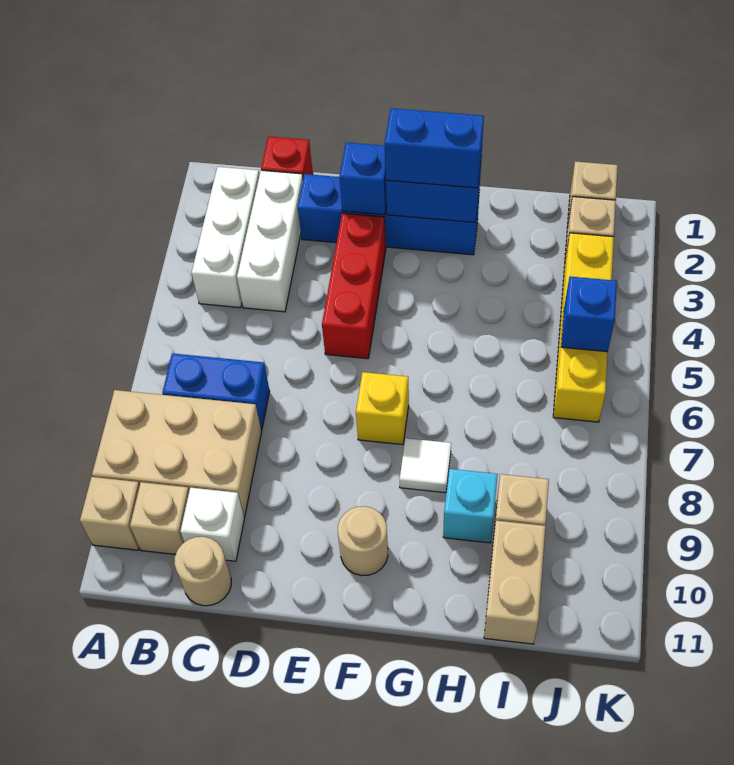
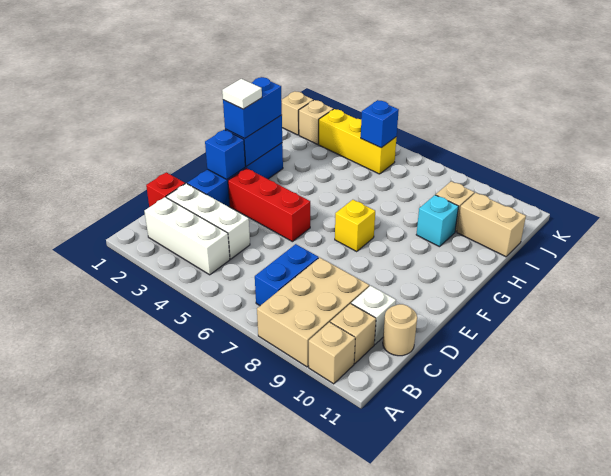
tan 1x1 round brick [338,506,388,576] -> none
white 1x1 tile [400,438,451,493] -> white 1x1 tile moved to [222,79,262,109]
yellow 1x4 brick [553,233,614,422] -> yellow 1x3 brick [318,109,397,174]

